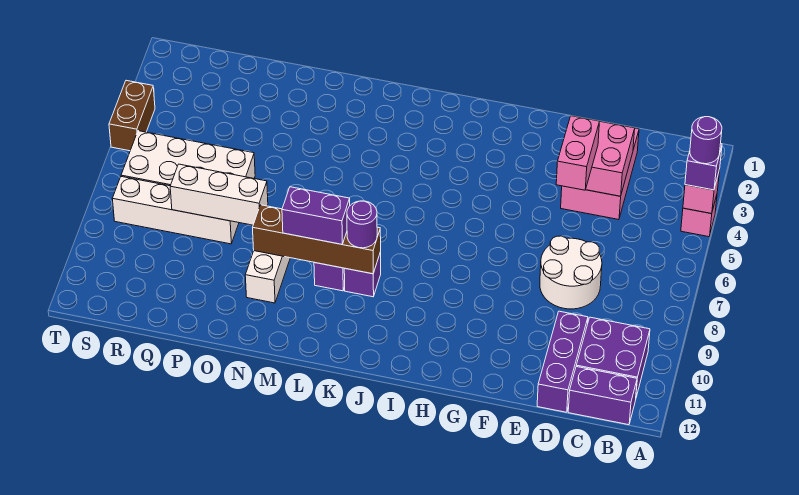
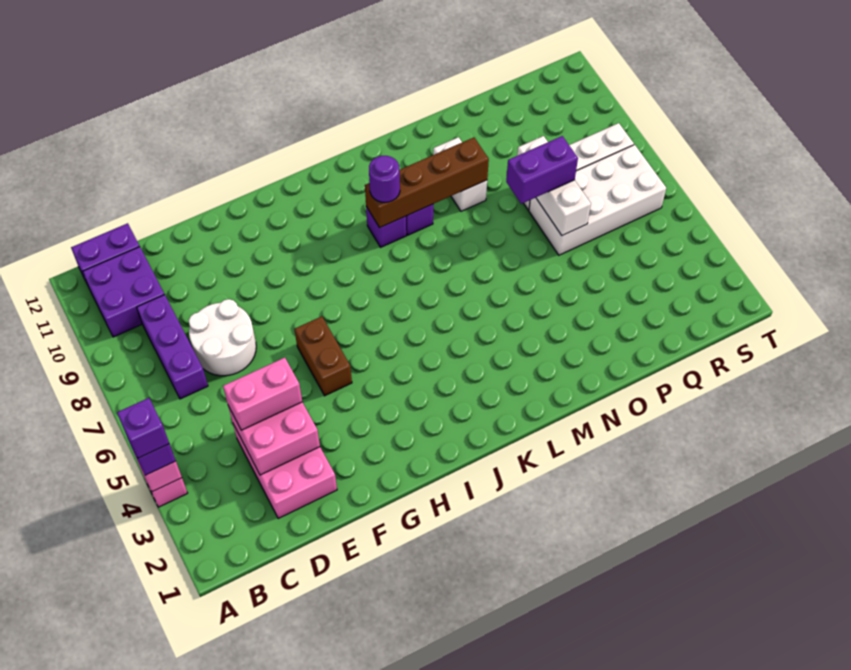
purple 1x1 round brick [690,117,722,164] -> purple 1x1 brick [117,398,169,458]
purple 1x3 brick [537,311,588,412] -> purple 1x3 brick moved to [137,295,208,399]
pink 1x2 brick [556,116,600,190] -> pink 1x2 brick turned to [223,358,302,430]
purple 1x2 brick [282,187,350,245] -> purple 1x2 brick moved to [506,136,578,204]
white 1x3 brick [170,164,268,225] -> white 1x3 brick turned to [517,136,591,235]
brown 1x2 brick [109,80,155,151] -> brown 1x2 brick moved to [295,316,352,396]

